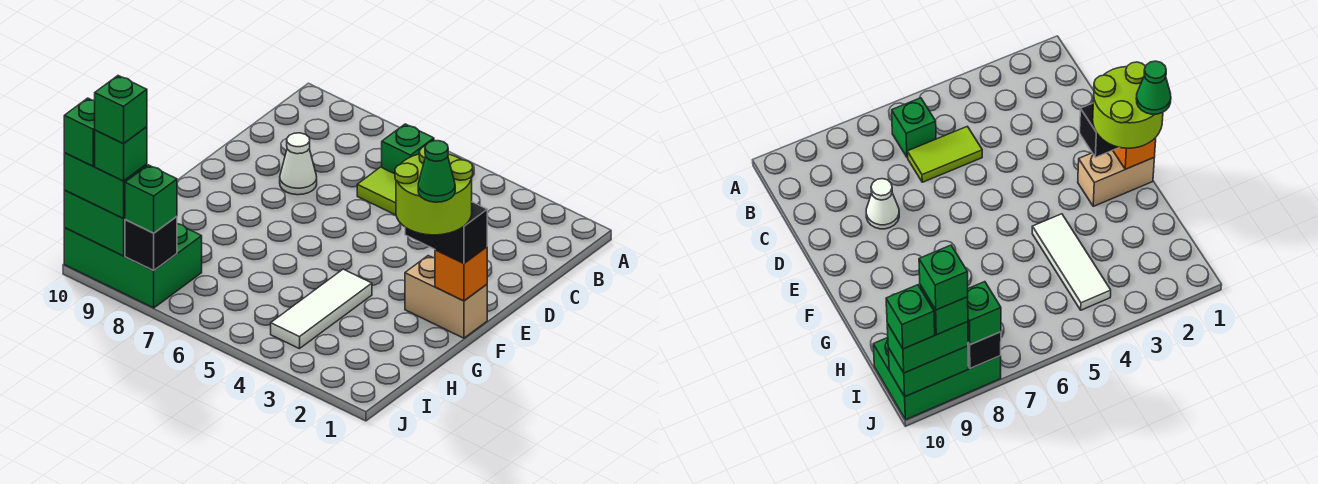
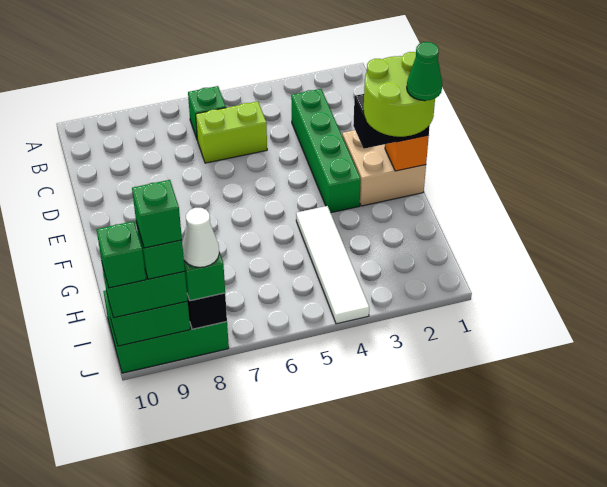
none -> green 1x4 brick [291,89,361,213]
lime 1x2 tile [357,167,396,215] -> lime 1x2 brick [196,101,267,163]
white 1x1 cone [280,133,317,195] -> white 1x1 cone moved to [182,208,219,267]
tan 1x2 brick [405,256,487,338] -> tan 2x2 brick [342,130,426,206]
white 1x3 tile [271,269,372,349] -> white 1x4 tile [296,206,369,324]

